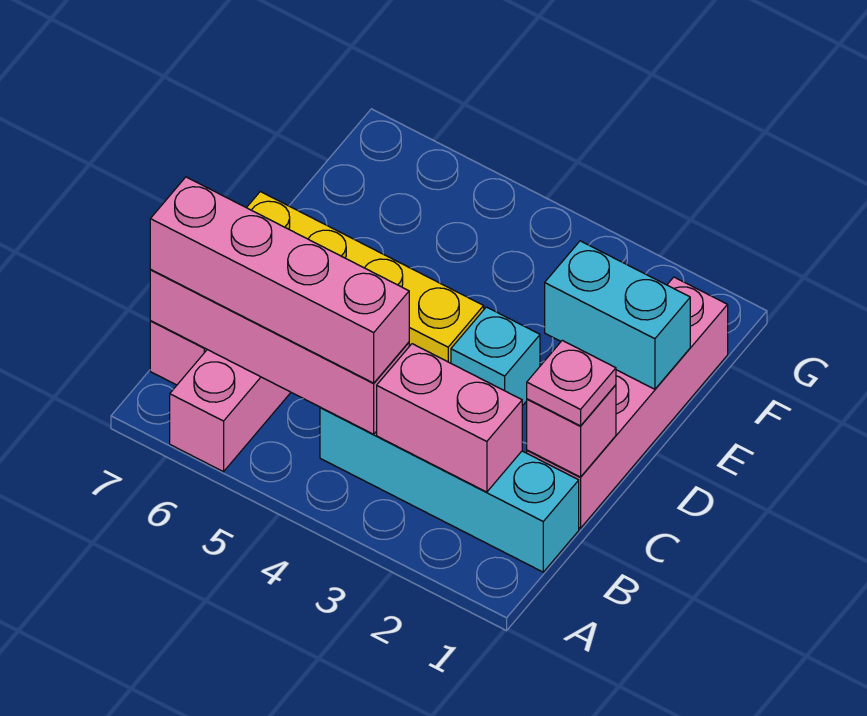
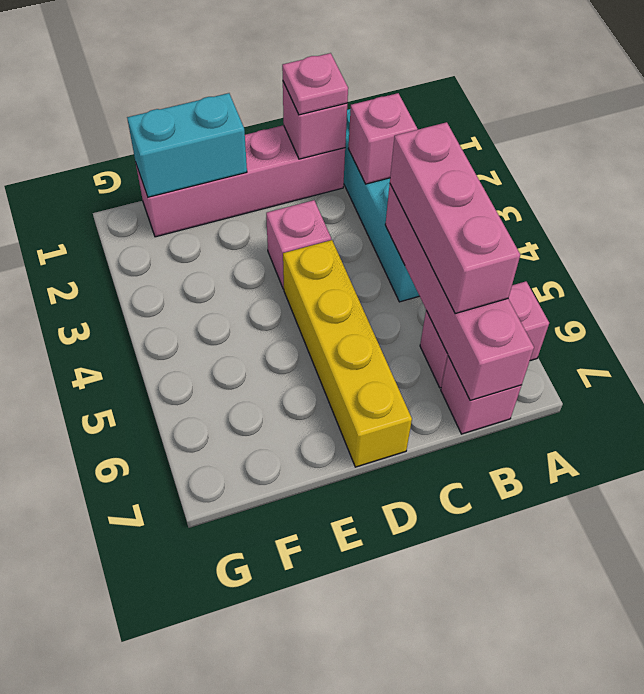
pink 1x2 brick [377,344,522,492] -> pink 1x1 brick [348,93,417,184]
pink 1x4 brick [150,177,409,383] -> pink 1x3 brick [390,122,520,313]
cyan 1x1 brick [451,307,540,406] -> pink 1x1 brick [266,200,331,289]
cyan 1x2 brick [545,241,690,389] -> cyan 1x2 brick turned to [127,93,247,197]

